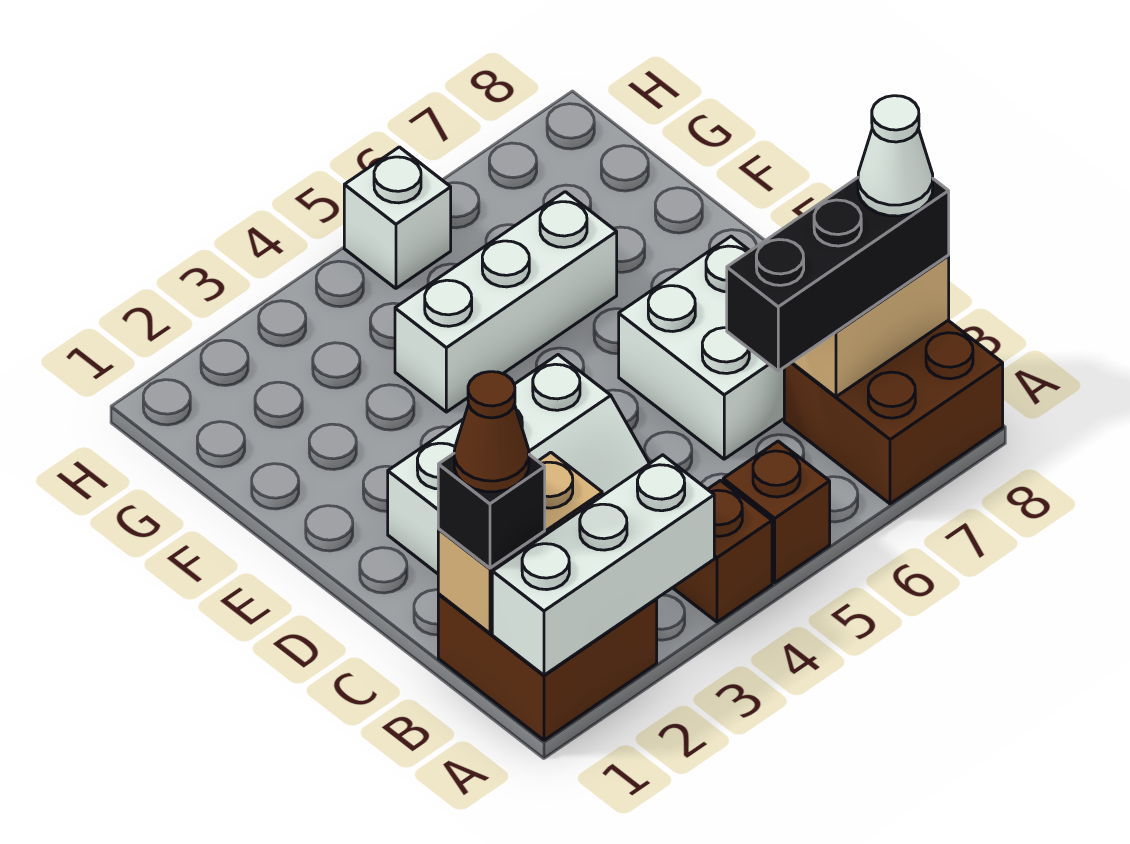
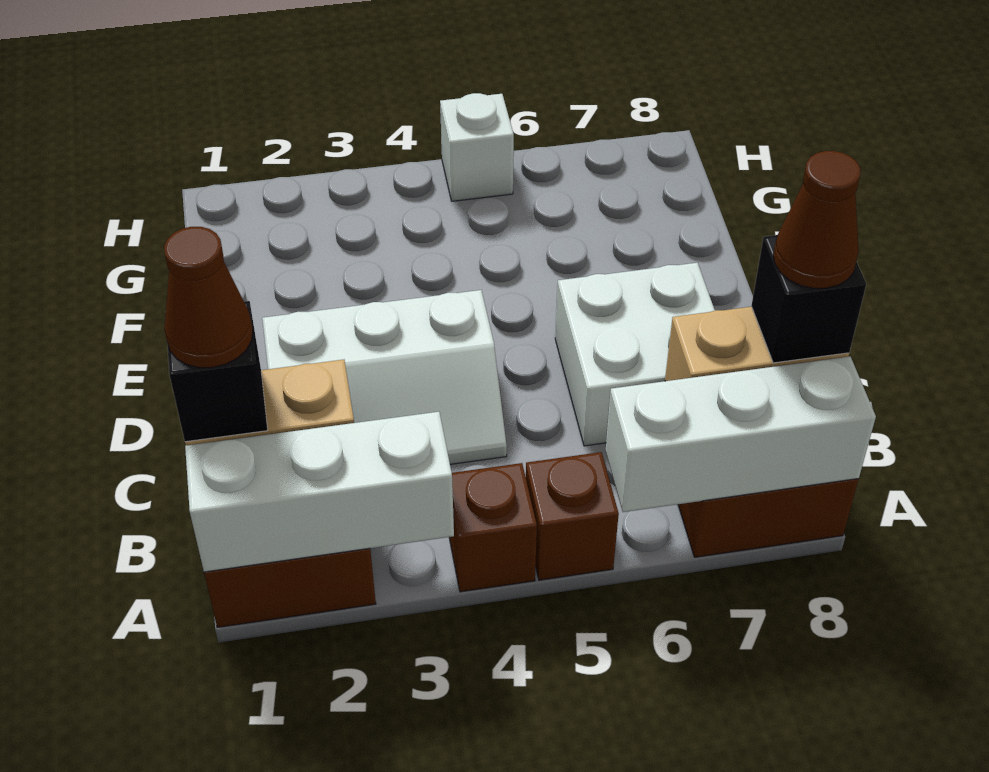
black 1x3 brick [727,178,949,371] -> black 1x1 brick [751,235,866,363]
white 1x1 cone [858,96,933,216] -> brown 1x1 cone [773,151,861,288]
white 1x3 brick [395,192,617,412] -> white 1x3 brick moved to [606,356,876,512]

